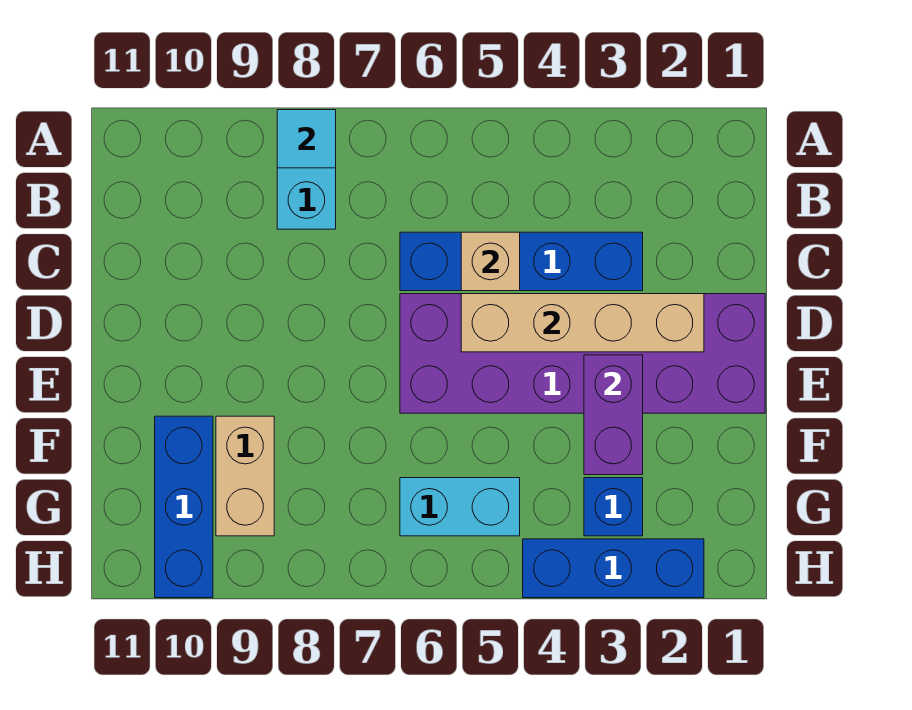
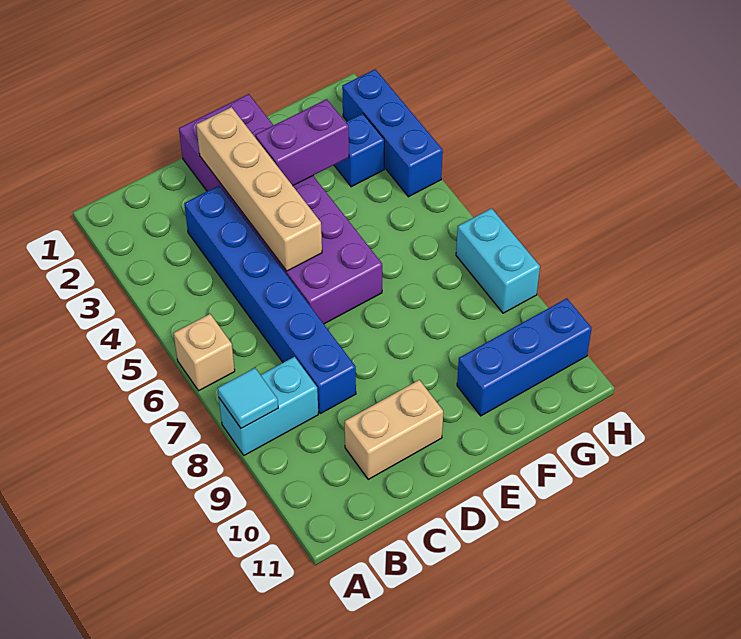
blue 1x4 brick [400,232,643,291] -> blue 1x6 brick [184,186,356,414]
tan 1x1 brick [461,232,520,291] -> tan 1x1 brick moved to [174,314,235,391]
tan 1x2 brick [216,416,274,536] -> tan 1x2 brick moved to [345,380,443,479]
cyan 1x2 brick [400,478,520,536] -> cyan 1x2 brick moved to [456,208,540,313]

